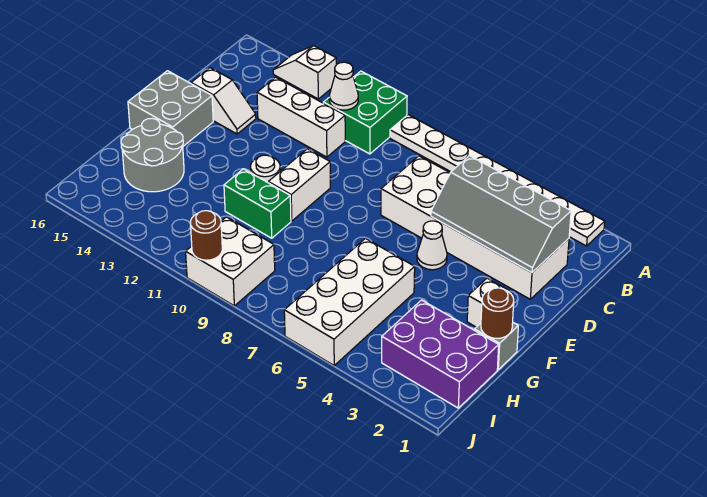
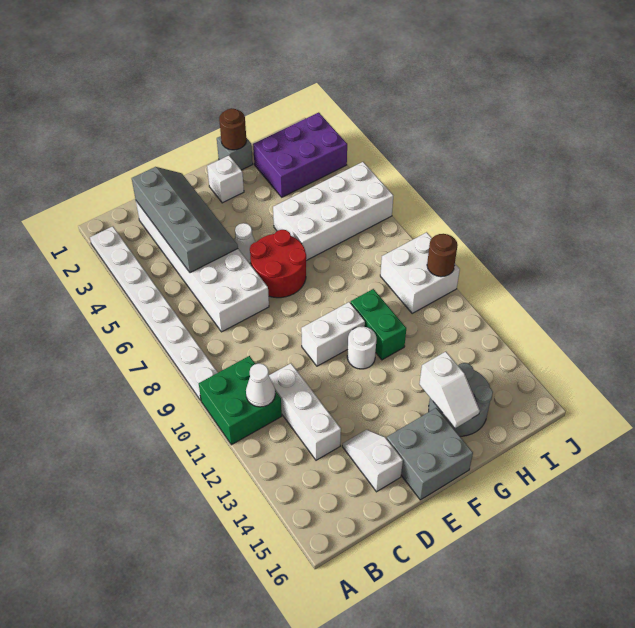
white 1x2 slope [273,46,336,99] -> white 1x2 slope moved to [419,352,480,428]
none -> red 2x2 round brick [250,230,306,298]
purple 2x3 brick [382,300,499,408] -> purple 2x3 brick turned to [253,113,347,197]

